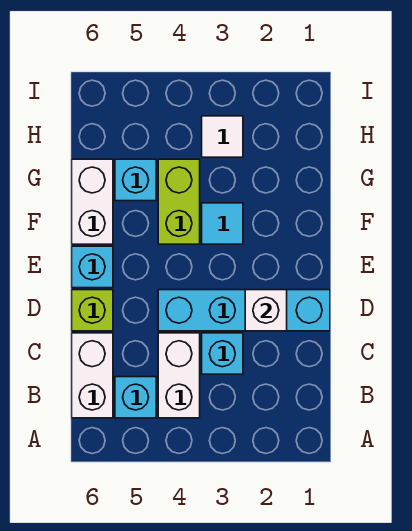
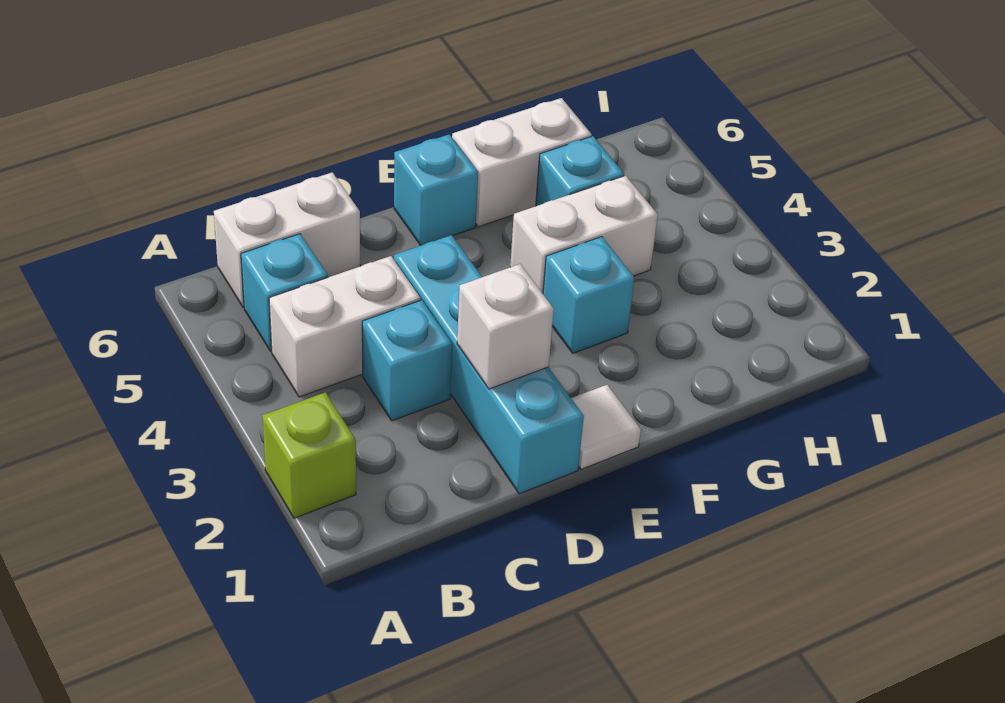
lime 1x1 brick [72,290,113,331] -> lime 1x1 brick moved to [262,392,356,518]
cyan 1x1 tile [202,203,243,244] -> cyan 1x1 brick [543,237,634,353]
lime 1x2 brick [158,159,200,244] -> white 1x2 brick [510,176,658,293]
white 1x1 tile [202,116,243,157] -> white 1x1 tile moved to [571,385,641,469]

